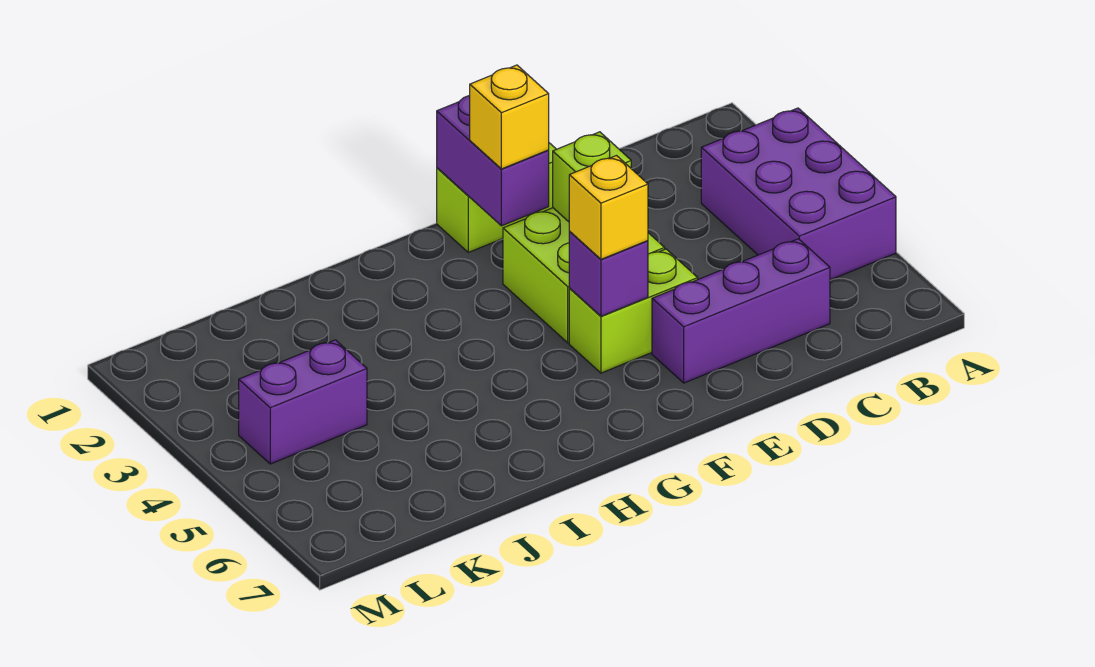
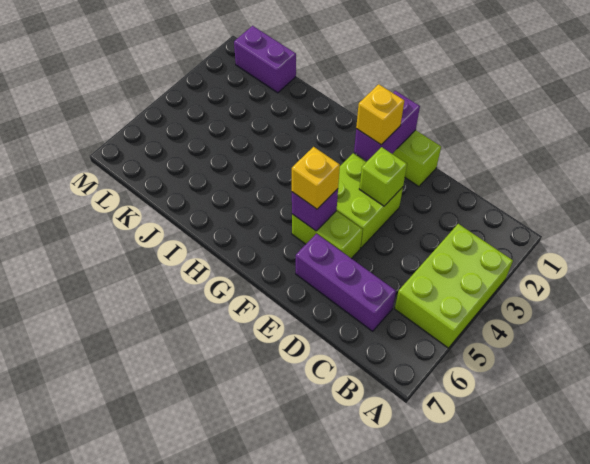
purple 2x3 brick [701,108,896,280] -> lime 2x3 brick [395,224,513,348]
purple 1x2 brick [239,340,367,464] -> purple 1x2 brick moved to [234,26,296,93]

